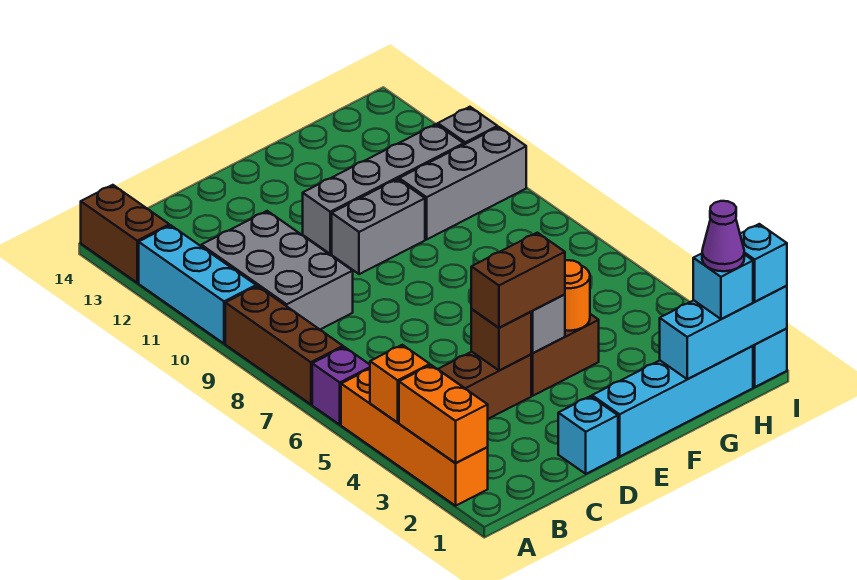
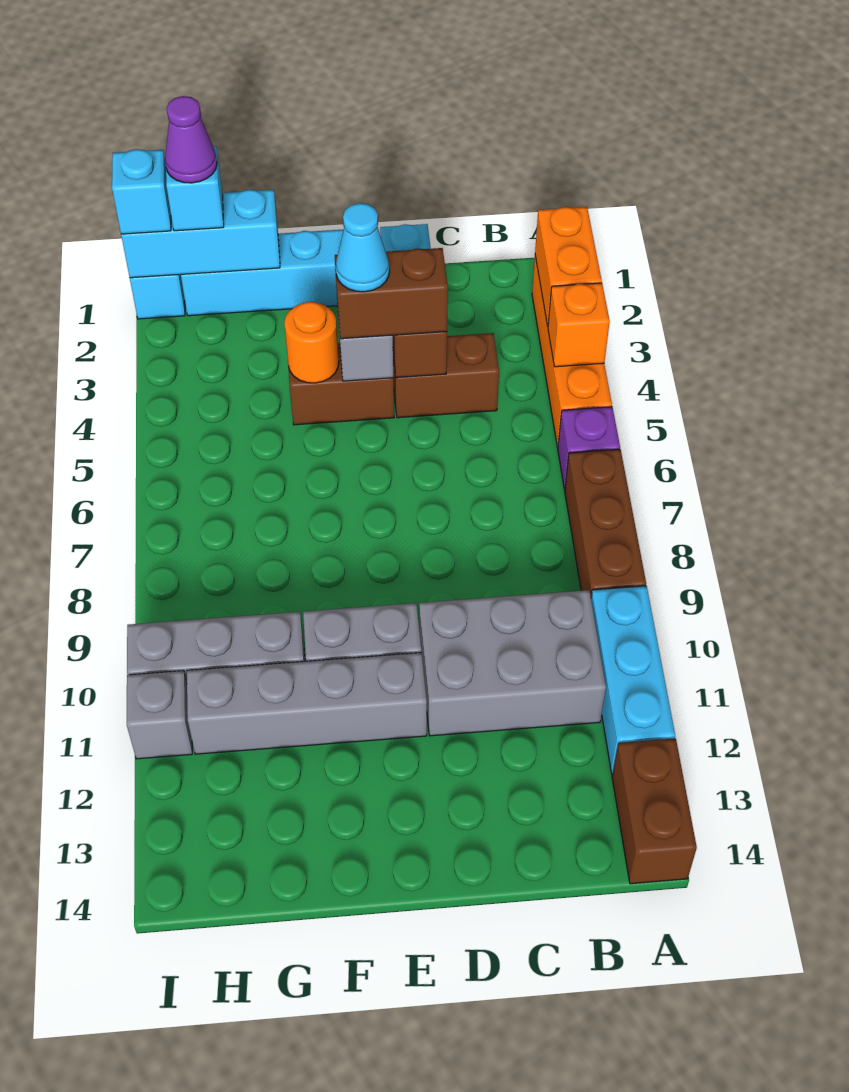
grey 2x3 brick [201,211,353,329] -> grey 2x3 brick turned to [419,590,606,736]
none -> cyan 1x1 cone [336,203,389,292]

